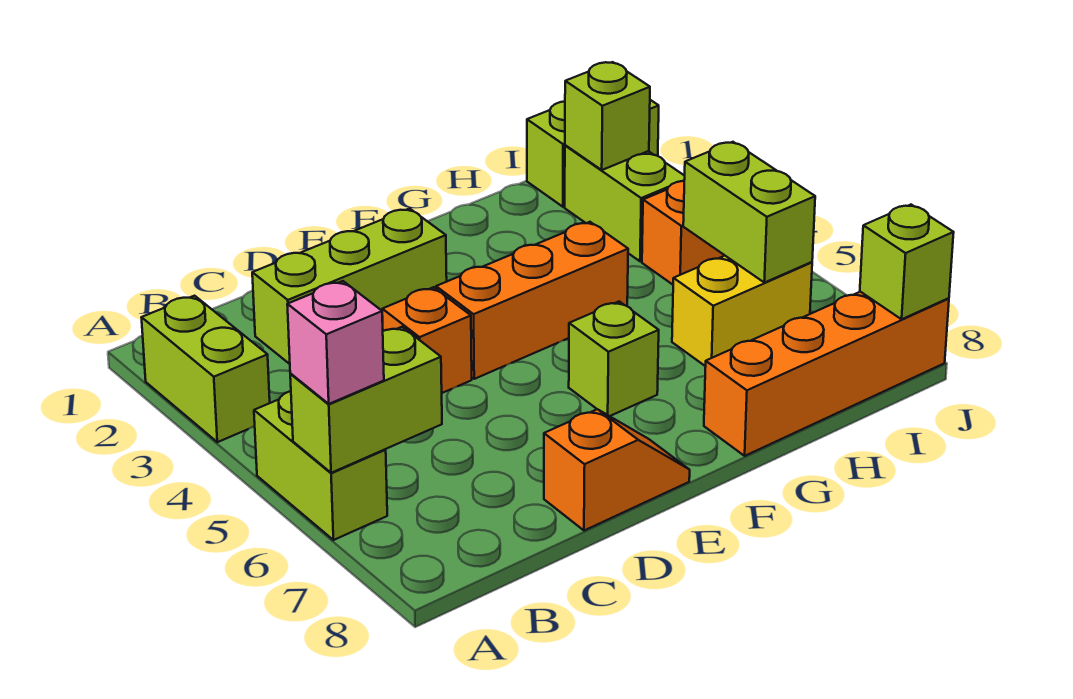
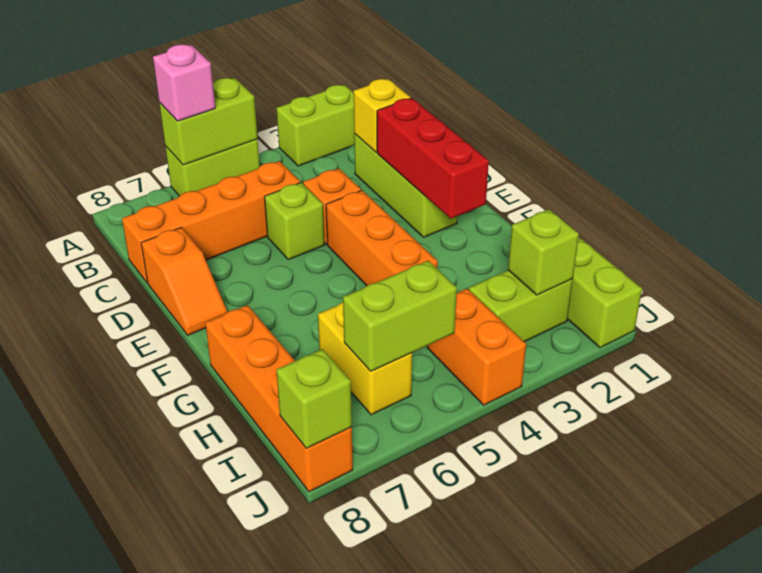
lime 1x2 brick [290,327,442,473] -> lime 1x2 brick turned to [159,78,258,165]
none -> yellow 1x1 brick [354,79,411,152]
none -> orange 1x4 brick [122,161,300,283]
none -> red 1x3 brick [377,98,489,219]
lime 1x1 brick [569,302,659,416] -> lime 1x1 brick moved to [264,183,325,260]

